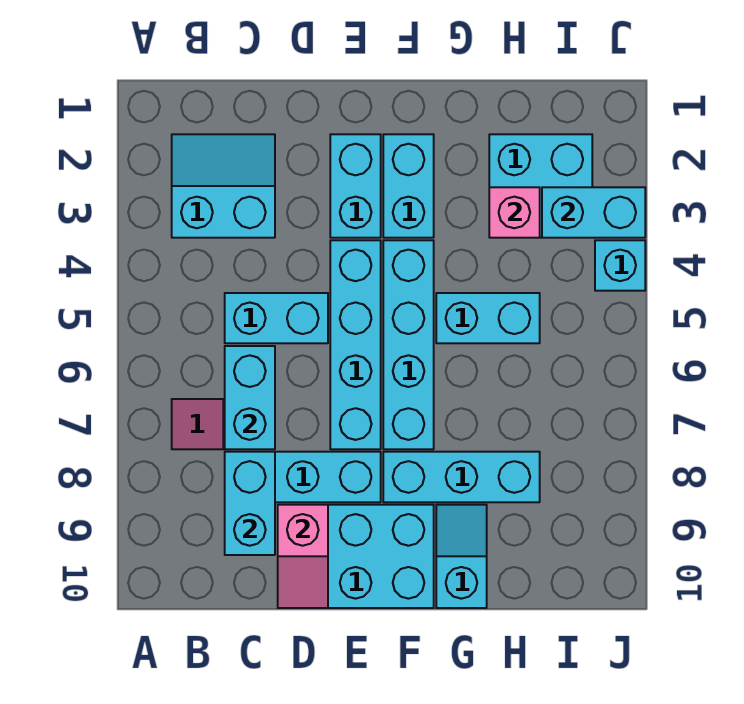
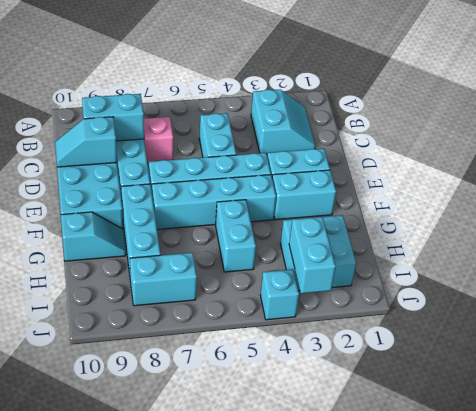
cyan 1x2 brick [225,346,275,449] -> cyan 1x2 brick moved to [130,253,197,306]
pink 1x2 slope [278,505,328,608] -> cyan 1x2 slope [55,117,117,167]
pink 1x1 brick [489,187,540,238] -> none

